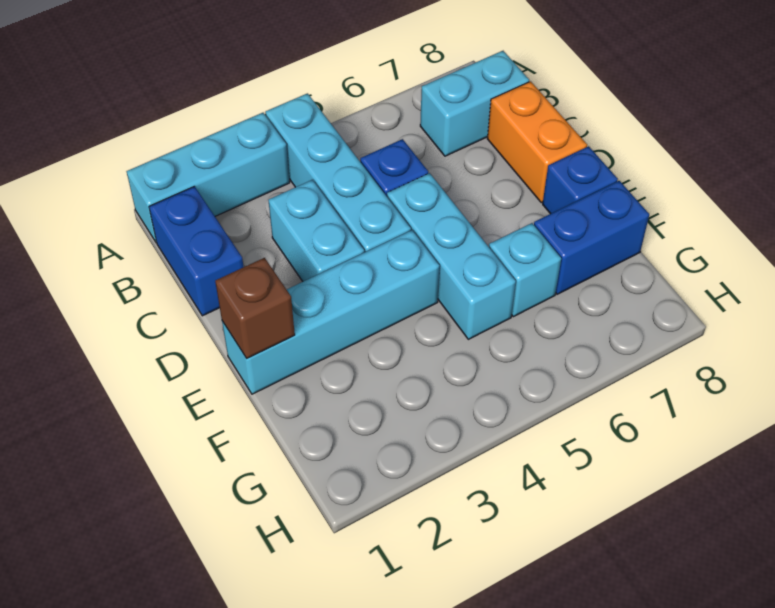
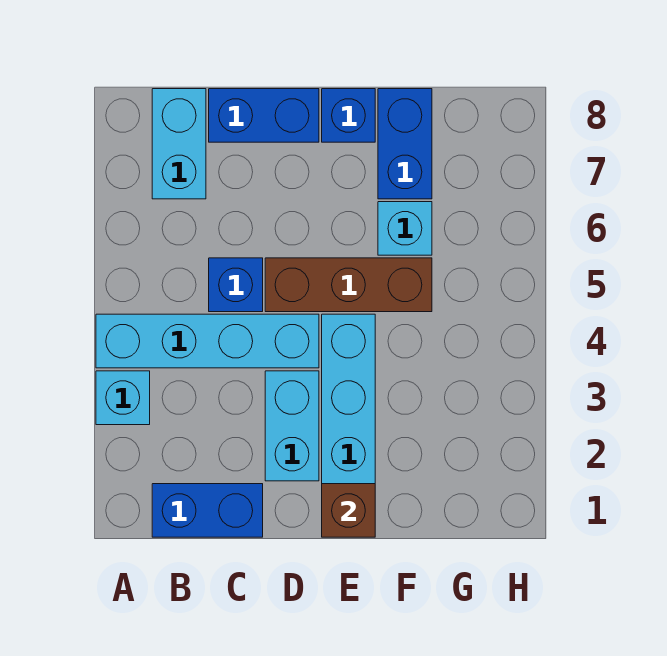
cyan 1x3 brick [126,113,290,243] -> cyan 1x1 brick [96,371,150,425]
cyan 1x2 brick [268,180,364,281] -> cyan 1x2 brick turned to [265,371,319,481]
orange 1x2 brick [487,81,587,203] -> blue 1x2 brick [209,89,319,142]
cyan 1x3 brick [387,173,516,339] -> brown 1x3 brick [265,258,432,312]

